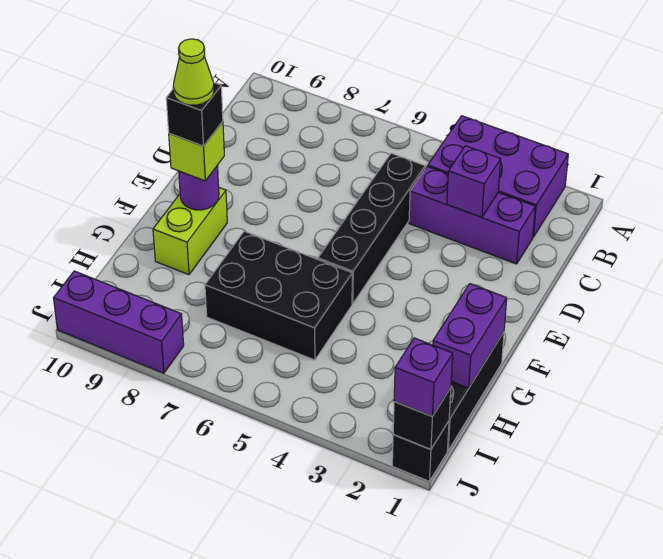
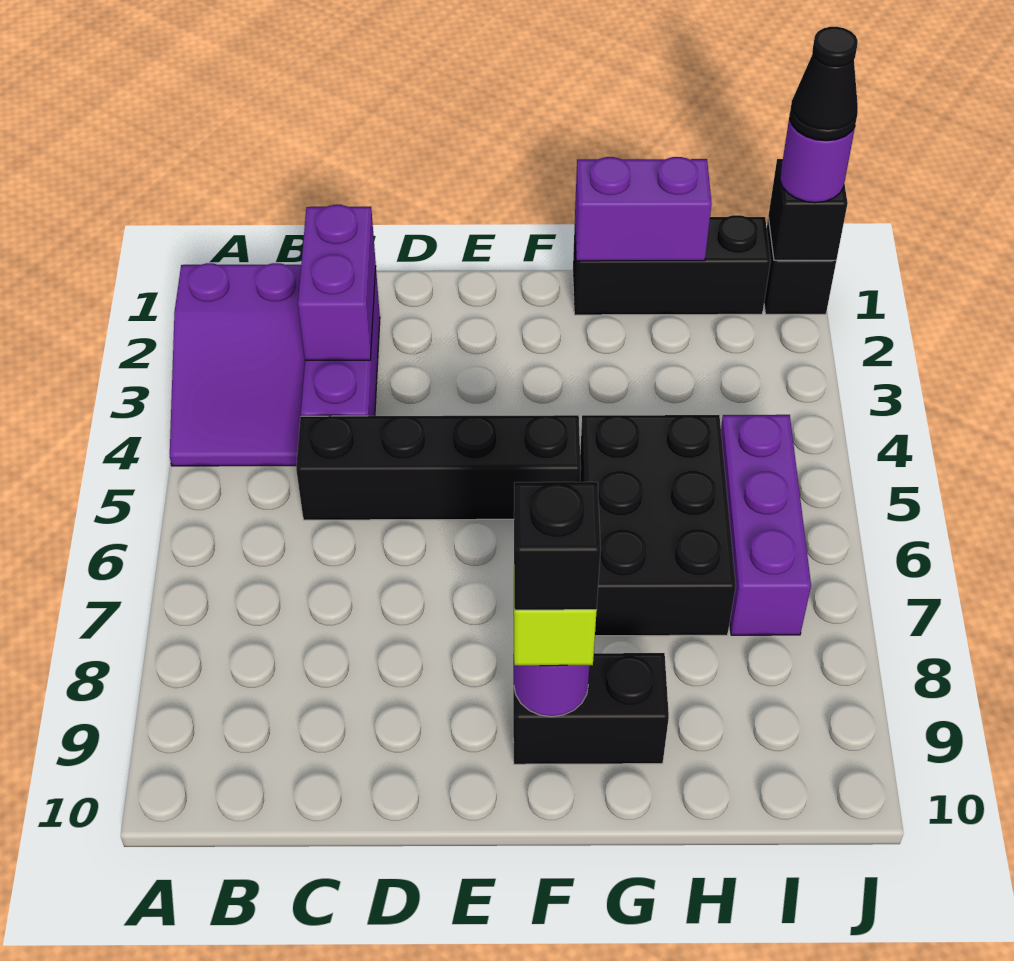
purple 2x3 brick [428,116,568,237] -> purple 2x3 slope [170,263,305,466]
purple 1x1 brick [447,146,501,217] -> purple 1x2 brick [298,205,376,360]
lime 1x2 brick [153,188,227,275] -> black 1x2 brick [513,653,669,764]
lime 1x1 cone [173,39,214,105] -> none
purple 1x1 brick [394,338,453,416] -> purple 1x1 round brick [780,116,855,203]
none -> black 1x1 cone [790,27,858,141]
purple 1x3 brick [54,271,184,373] -> purple 1x3 brick moved to [721,415,811,635]

